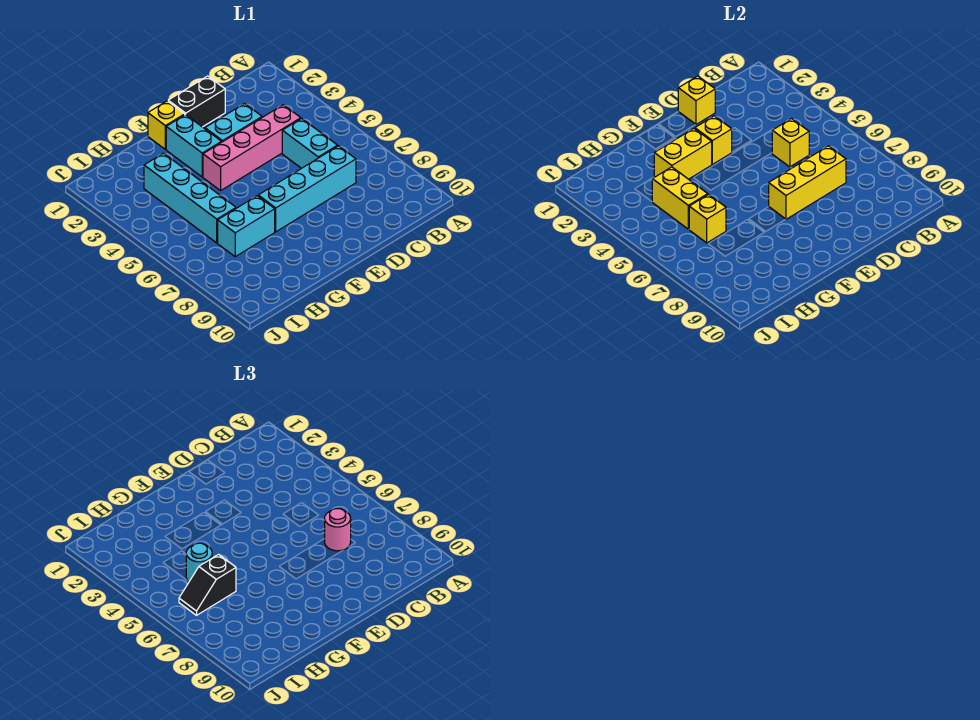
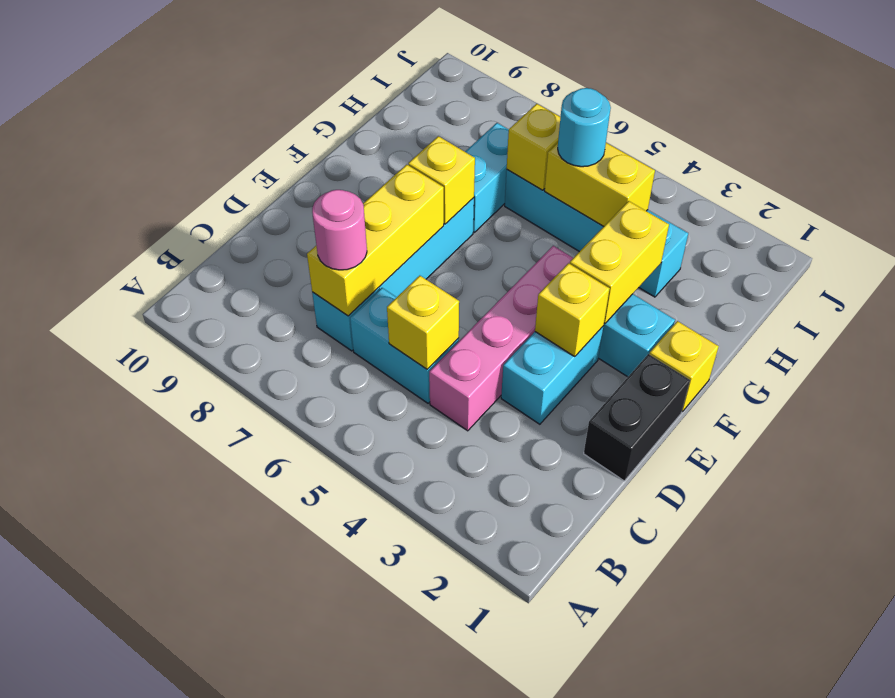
yellow 1x1 brick [678,76,715,125] -> yellow 1x1 brick moved to [408,136,475,224]
black 1x2 slope [179,554,236,615] -> none

